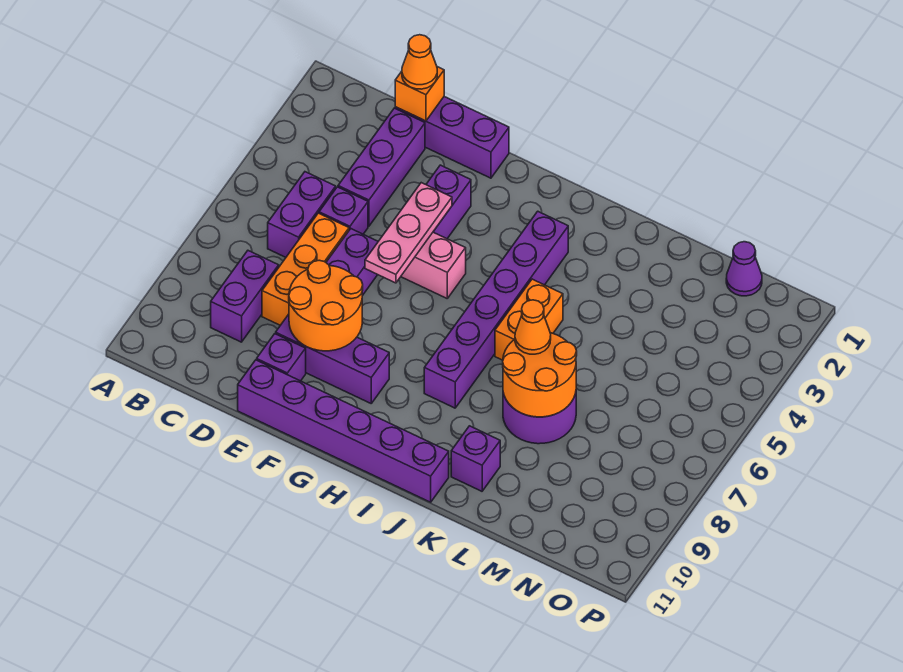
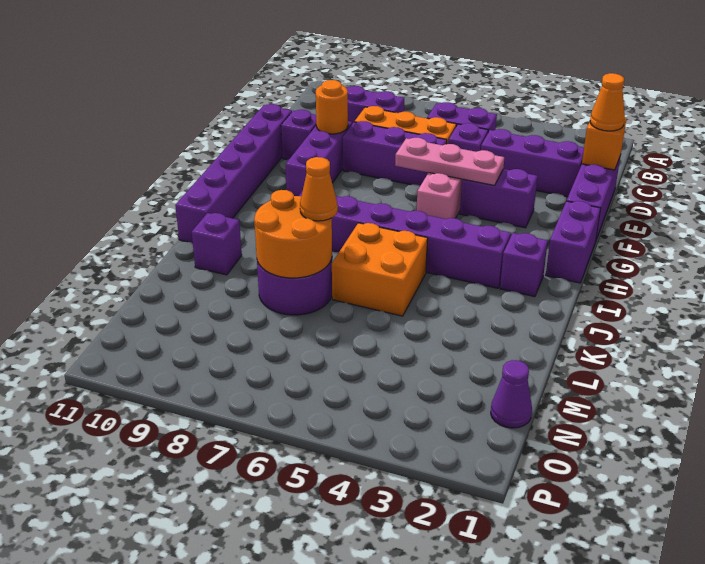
orange 2x2 round brick [289,260,363,351] -> orange 1x1 round brick [316,80,348,134]
none -> purple 1x2 brick [546,201,601,283]
none -> purple 1x1 brick [500,233,548,297]
orange 1x2 brick [495,279,563,360] -> orange 2x2 brick [332,223,428,316]

